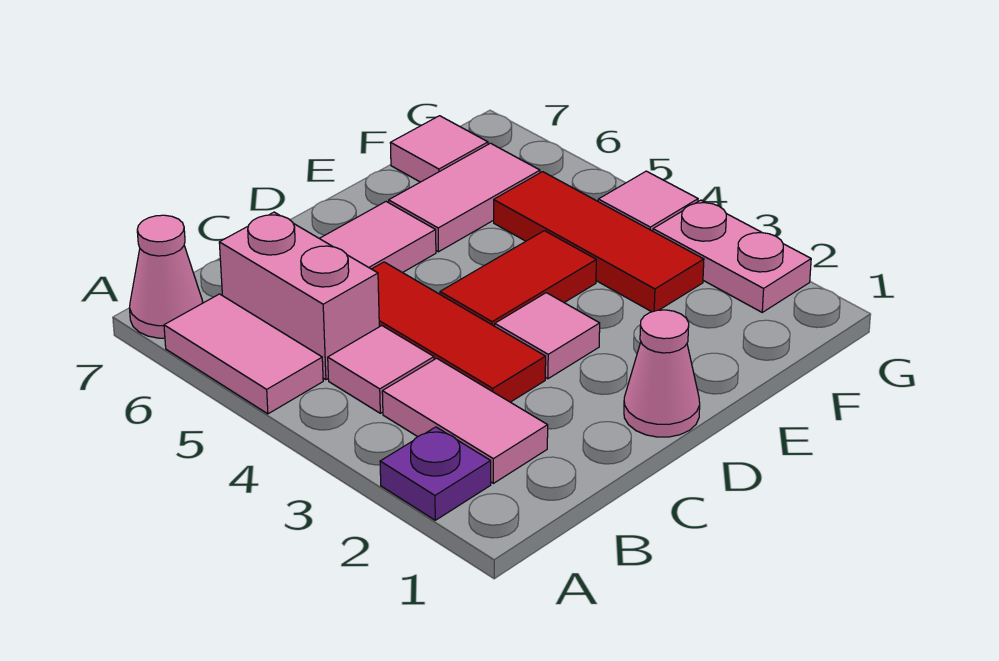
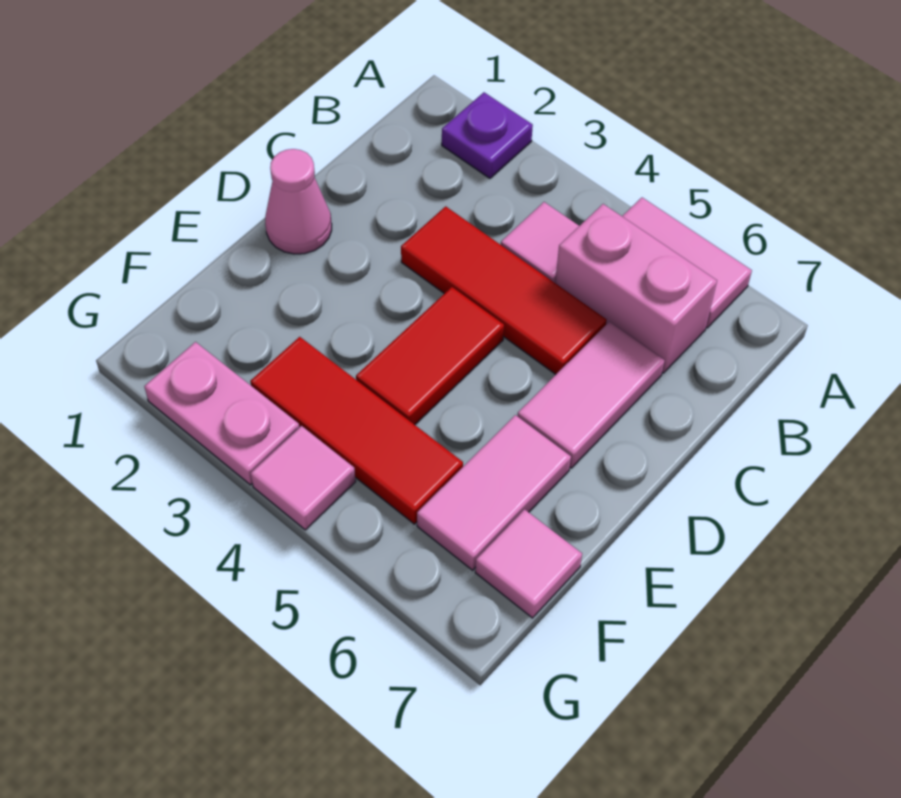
pink 1x1 cone [130,215,203,338] -> none
pink 1x2 tile [382,358,548,483] -> none
pink 1x1 tile [495,293,600,379] -> none

